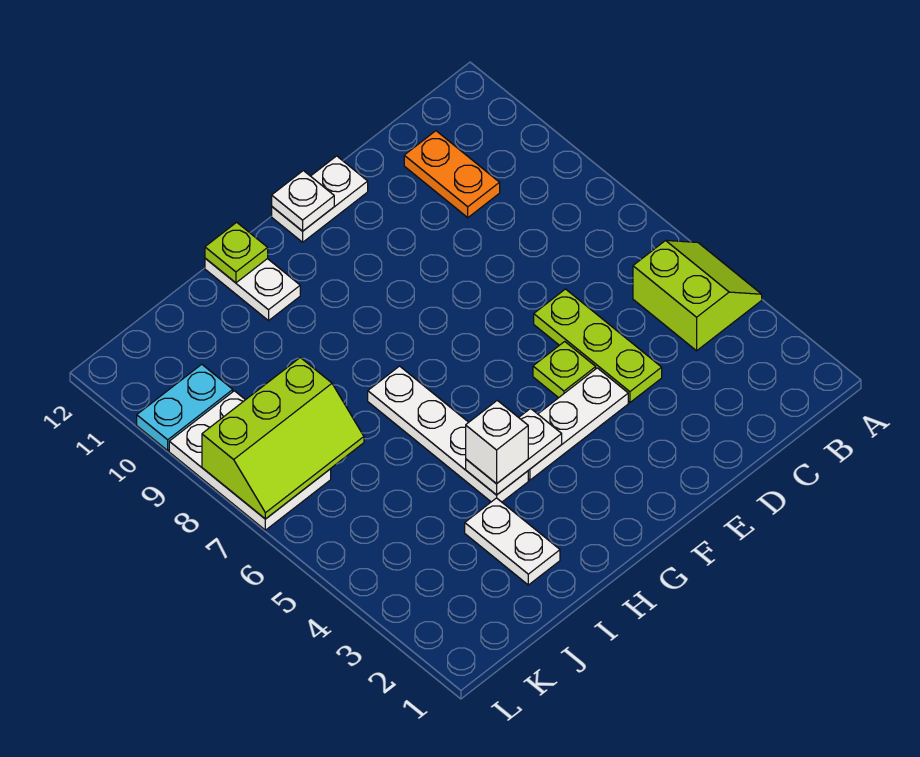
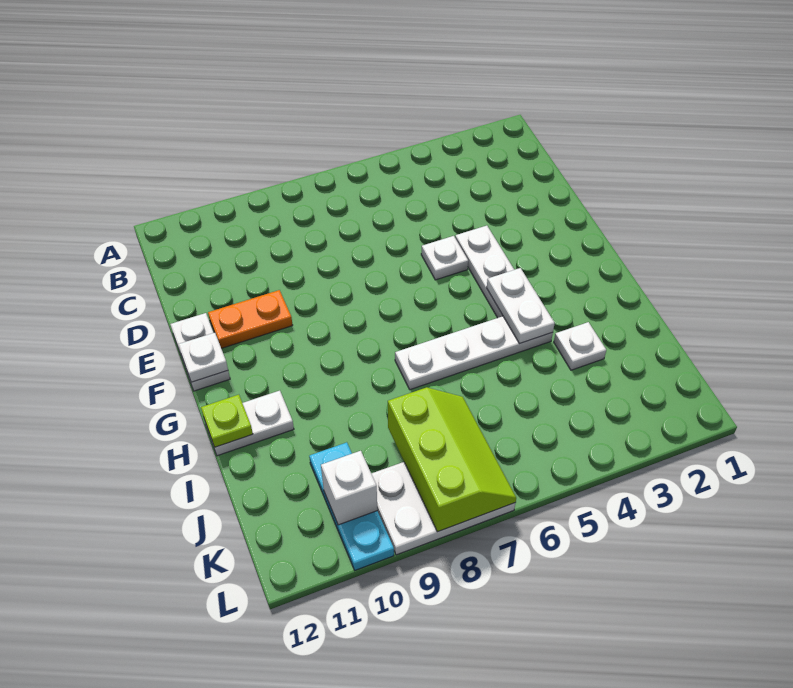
lime 2x2 slope [633,240,762,351] -> none
orange 1x2 plate [404,131,500,218] -> orange 1x2 plate moved to [208,290,293,348]
lime 1x3 plate [534,289,662,402] -> none
lime 1x1 plate [533,342,596,398] -> white 1x1 plate [421,236,468,280]
white 1x1 brick [466,400,528,484] -> white 1x1 brick moved to [321,451,377,525]
white 1x2 plate [465,498,560,585] -> white 1x1 plate [554,322,606,370]
cyan 1x2 plate [137,364,233,451] -> cyan 1x3 plate [309,442,394,570]

